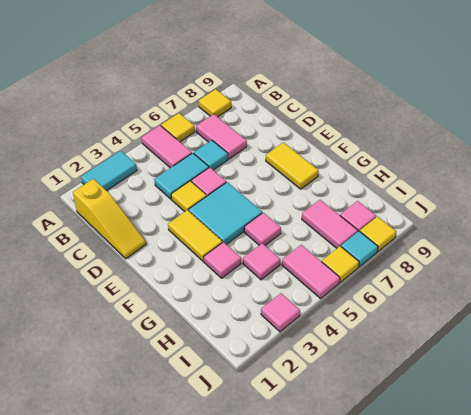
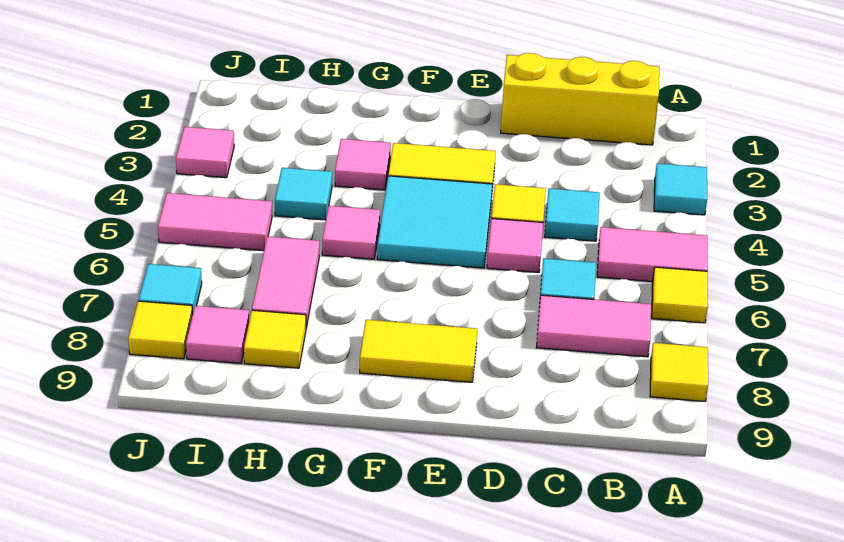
cyan 1x2 tile [81,151,137,191] -> cyan 1x1 tile [654,163,707,215]
yellow 1x3 slope [73,179,146,259] -> yellow 1x3 brick [501,53,659,145]
cyan 1x2 tile [154,153,209,199] -> cyan 1x1 tile [545,188,600,241]
pink 1x1 tile [243,243,280,280] -> cyan 1x1 tile [275,168,332,220]
pink 1x2 tile [302,200,358,248] -> pink 1x2 tile turned to [252,236,319,327]
yellow 1x1 tile [322,246,359,282] -> yellow 1x1 tile moved to [244,310,306,368]

